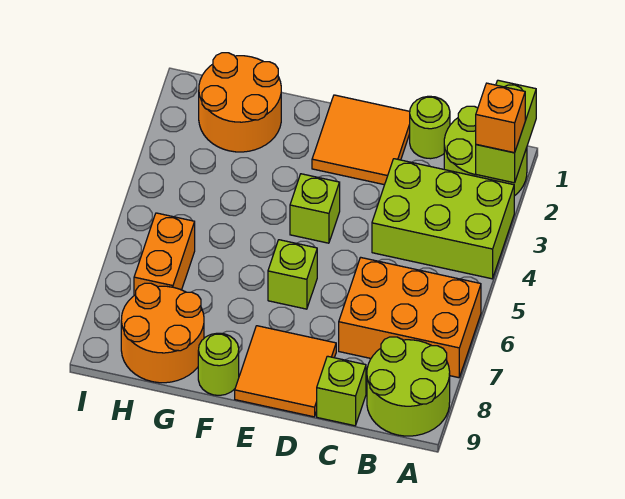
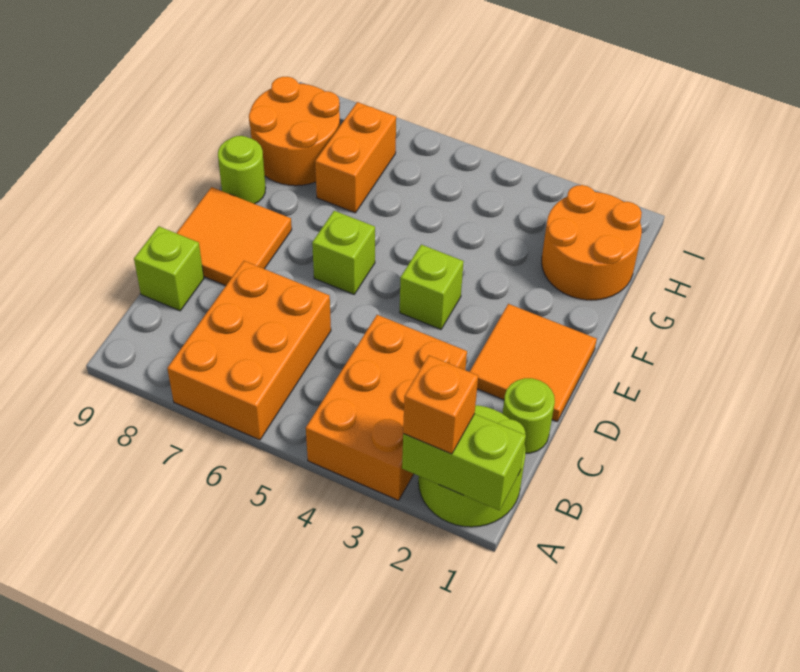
lime 2x3 brick [372,159,514,279] -> orange 2x3 brick [306,315,467,500]
lime 2x2 round brick [367,337,450,436] -> none
orange 1x2 brick [134,213,195,295] -> orange 1x2 brick turned to [315,102,396,213]

